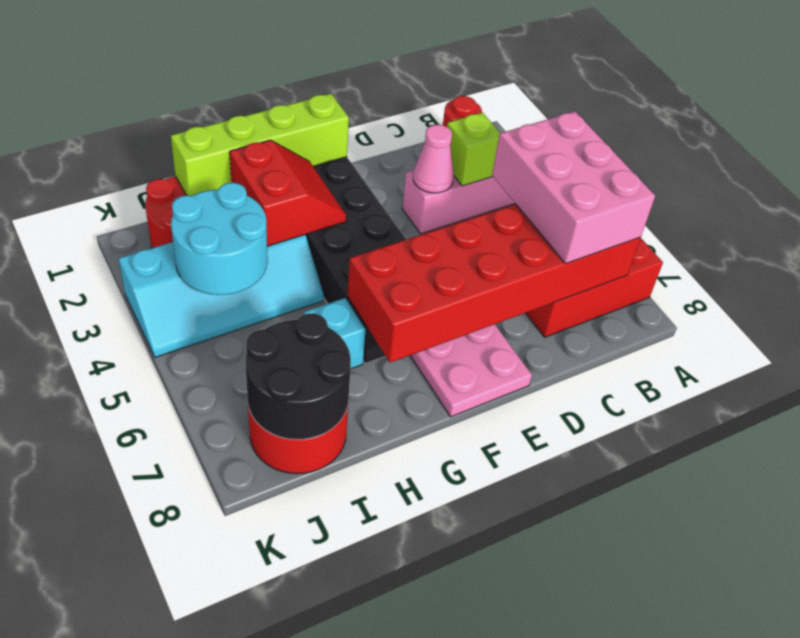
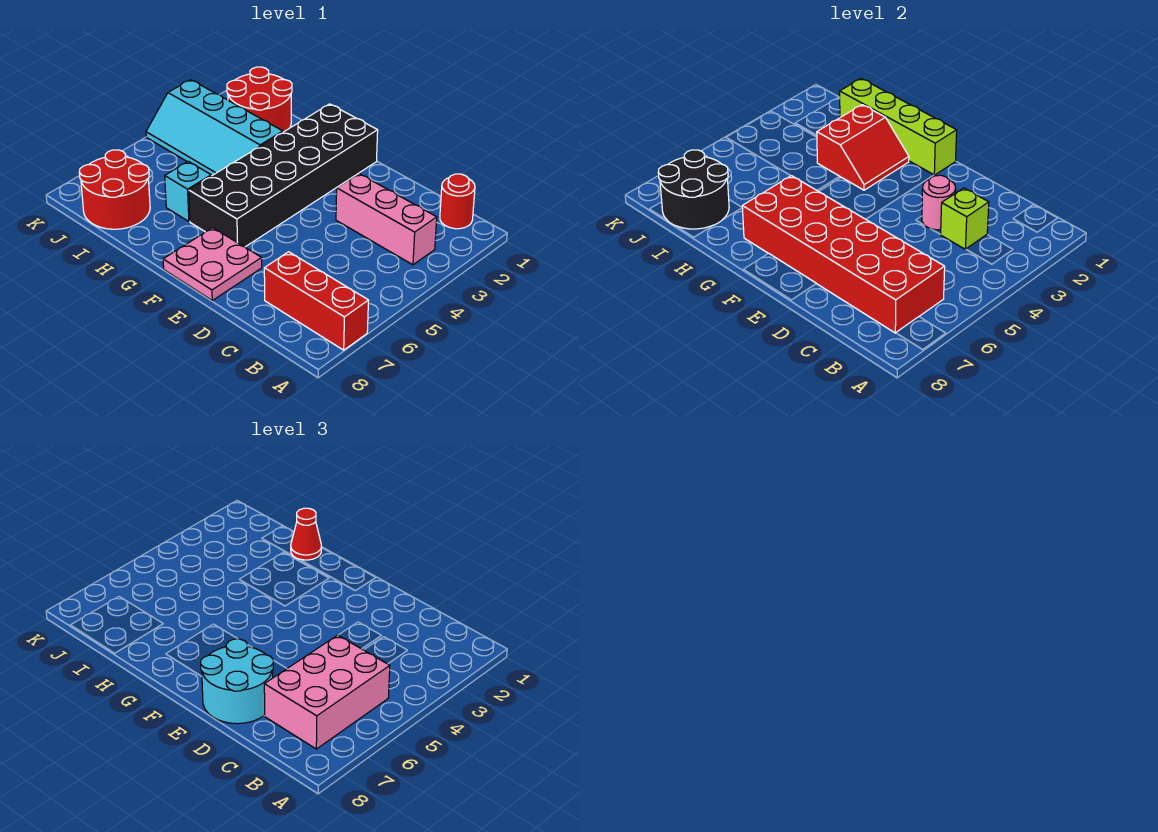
pink 1x1 cone [413,125,454,193] -> pink 1x1 round brick [922,175,956,230]
none -> red 1x1 cone [291,508,322,560]
cyan 2x2 round brick [171,183,268,295] -> cyan 2x2 round brick moved to [201,639,273,724]

